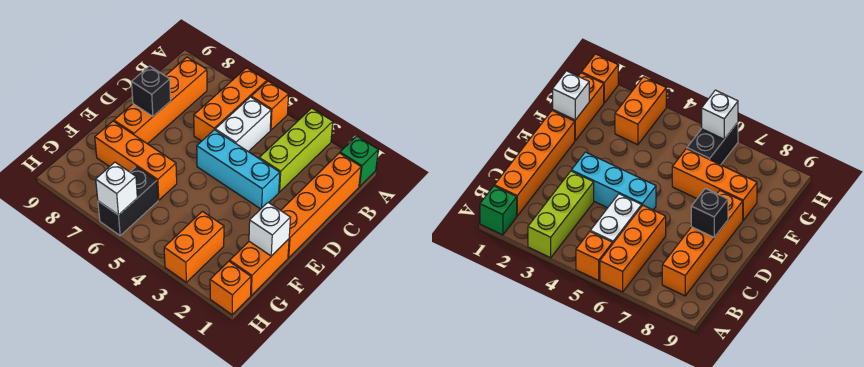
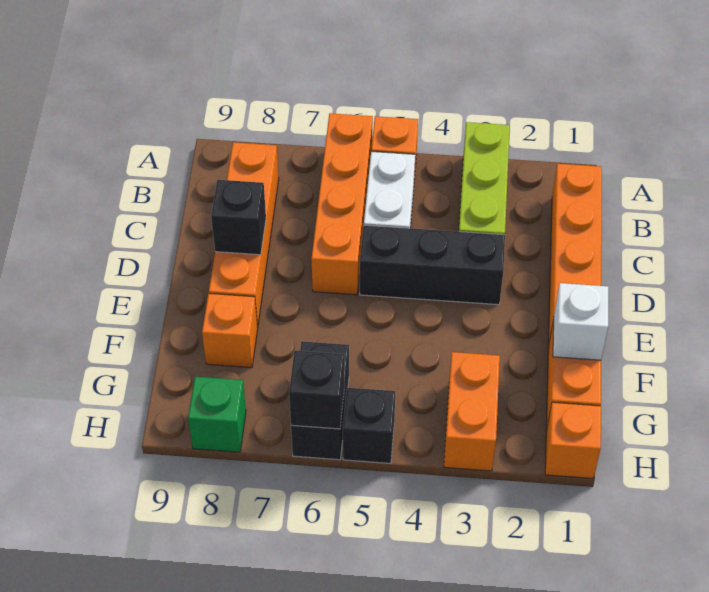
green 1x1 brick [340,136,378,187] -> green 1x1 brick moved to [188,377,246,452]
orange 1x3 brick [194,68,267,141] -> orange 1x4 brick [311,113,373,295]
cyan 1x3 brick [197,130,280,209] -> black 1x3 brick [360,225,505,305]
orange 1x3 brick [95,121,177,200] -> orange 1x1 brick [202,293,258,368]
none -> black 1x1 brick [343,388,395,463]
white 1x1 brick [96,162,137,215] -> black 1x1 brick [289,350,344,429]

